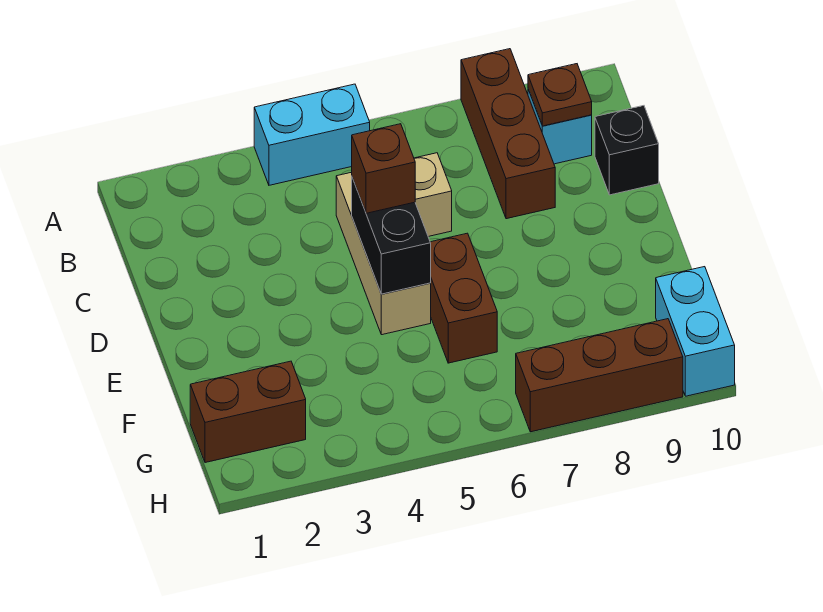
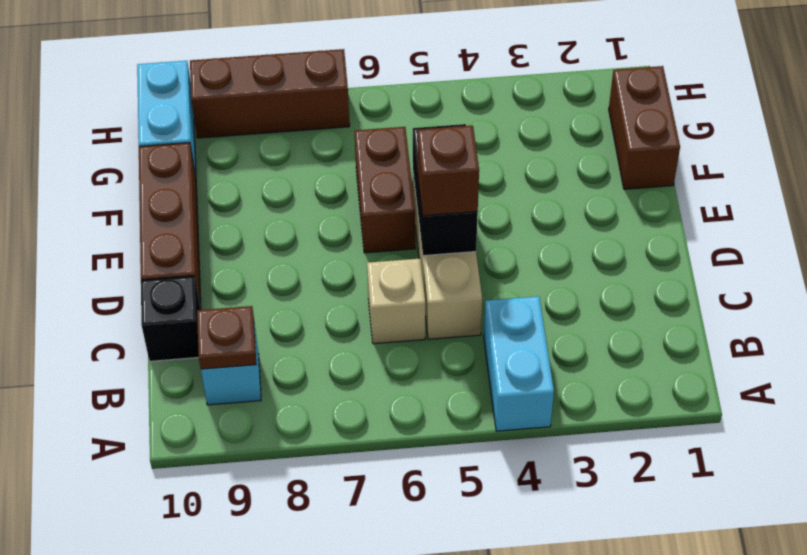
cyan 1x2 brick [254,84,370,185] -> cyan 1x2 brick turned to [484,296,554,431]
brown 1x3 brick [461,49,555,219] -> brown 1x3 brick moved to [139,143,201,309]
brown 1x2 brick [190,361,306,463] -> brown 1x2 brick turned to [609,66,680,189]

